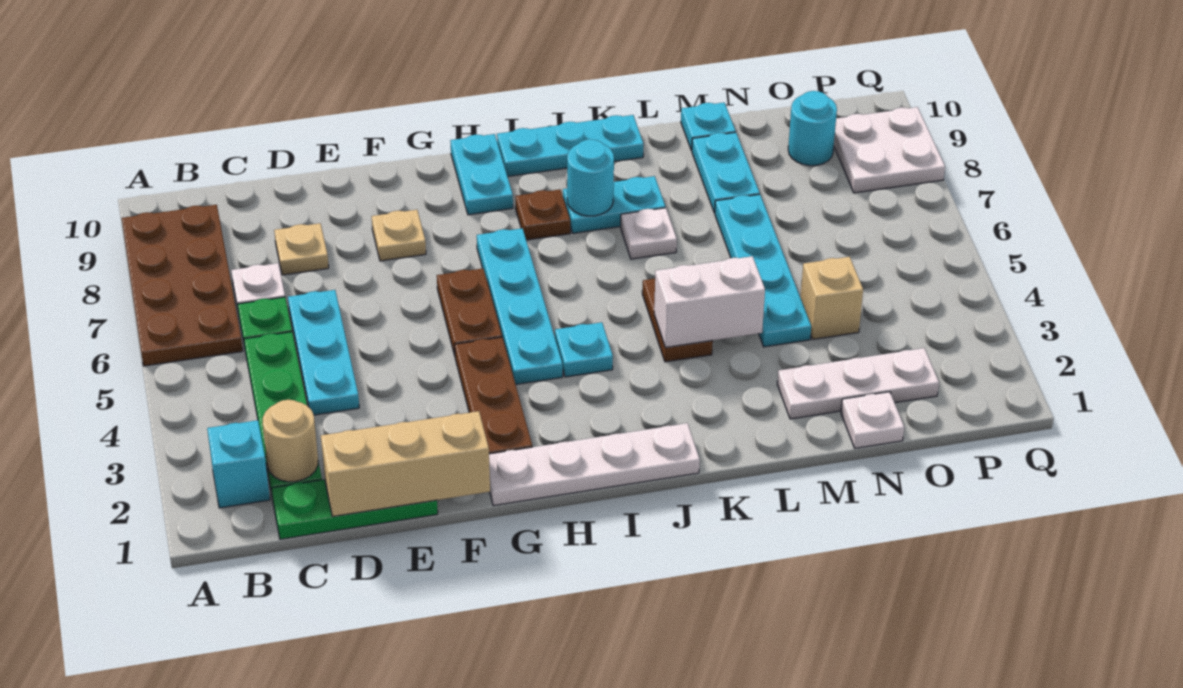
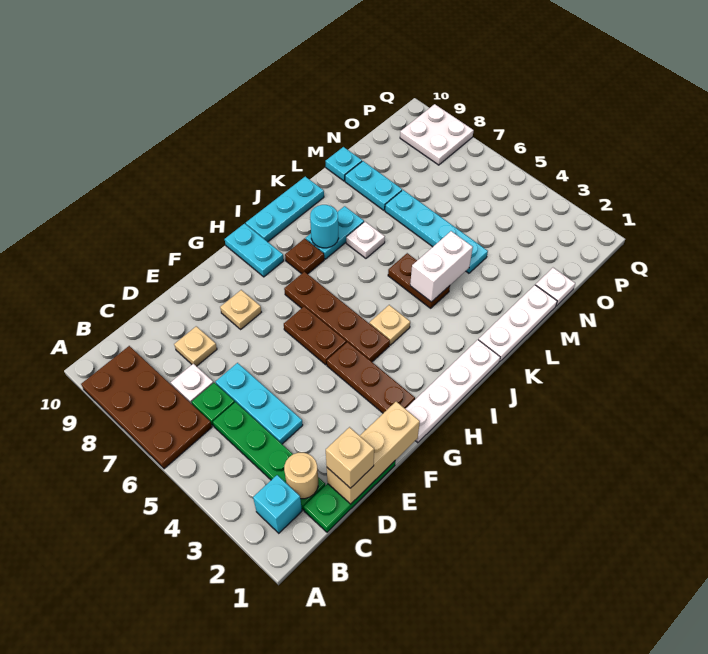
cyan 1x4 plate [477,228,563,384] -> brown 1x4 plate [284,272,390,362]
cyan 1x1 plate [555,322,613,377] -> tan 1x1 plate [369,305,410,345]
white 1x3 plate [777,348,939,419] -> white 1x3 plate moved to [478,285,557,362]
tan 1x1 brick [800,257,863,339] -> tan 1x1 brick moved to [326,427,374,488]
cyan 1x1 round brick [788,91,837,166] -> none

